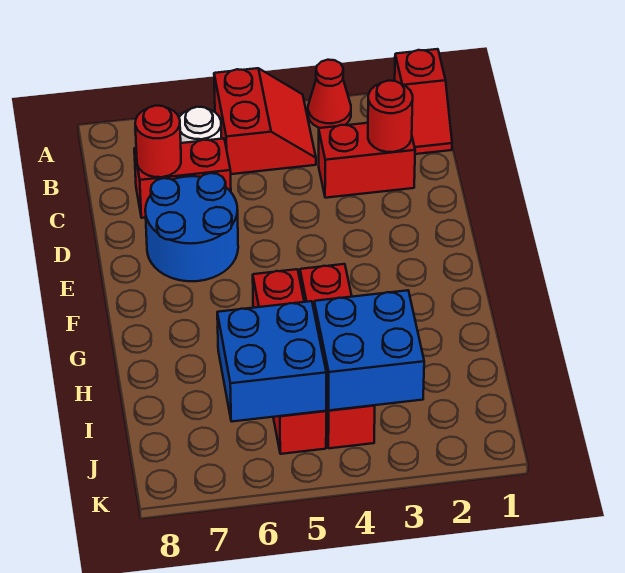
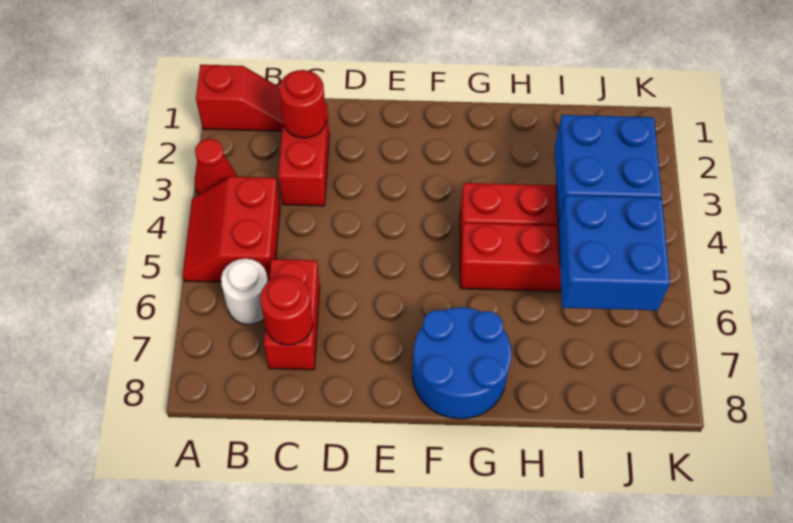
red 2x2 slope [214,68,316,174] -> red 2x2 slope turned to [182,177,280,282]
blue 2x2 round brick [145,173,238,281] -> blue 2x2 round brick moved to [413,307,511,419]

